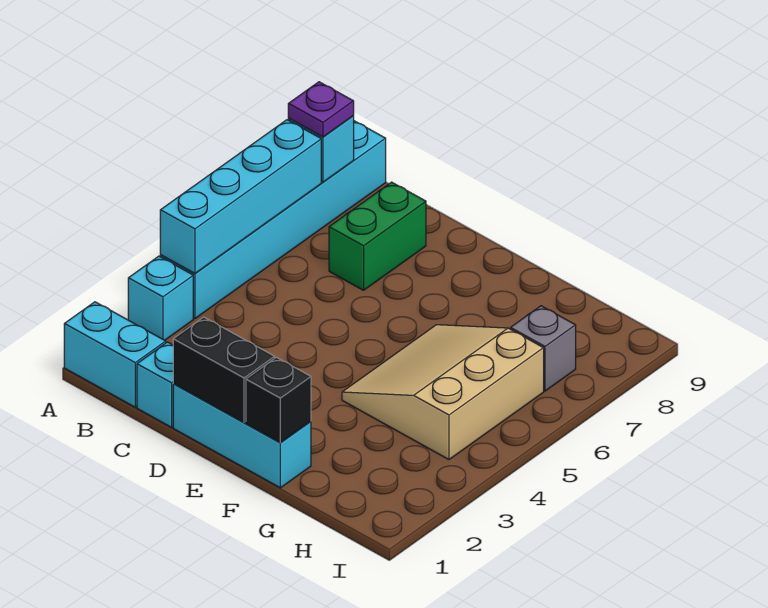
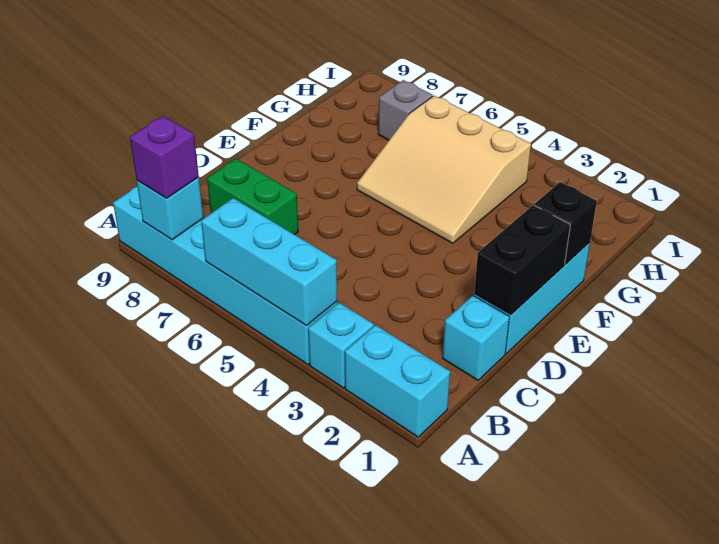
cyan 1x2 brick [64,302,166,407] -> cyan 1x2 brick turned to [345,325,450,437]
cyan 1x4 brick [160,120,321,273] -> cyan 1x3 brick [201,198,337,326]
purple 1x1 plate [288,82,354,137] -> purple 1x1 brick [130,116,199,198]

